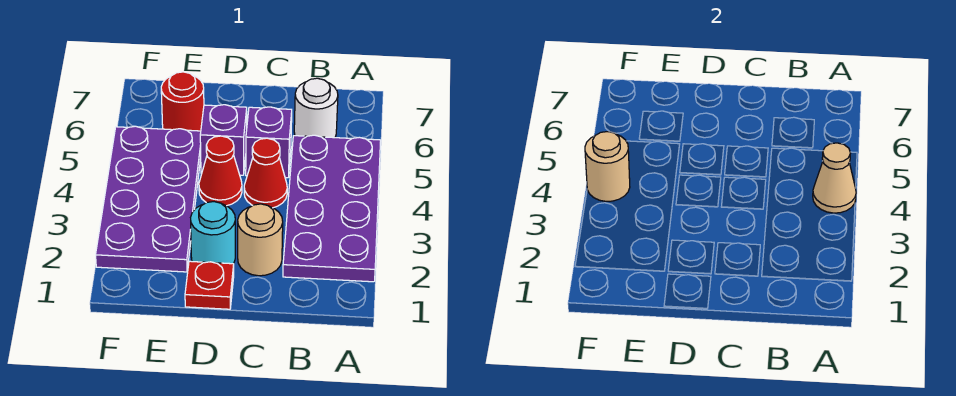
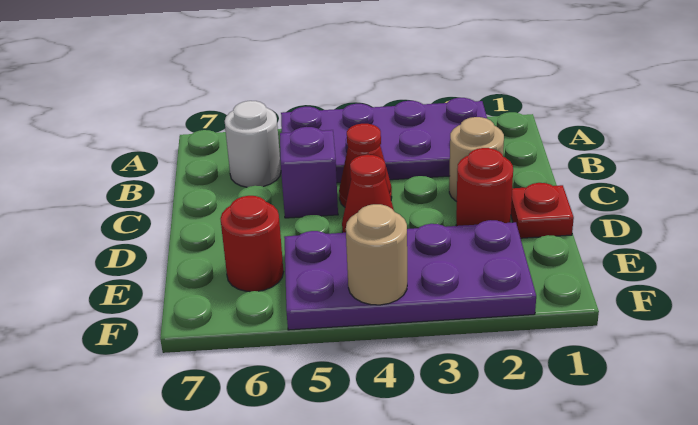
tan 1x1 cone [813,143,856,213] -> none
cyan 1x1 round brick [191,202,235,264] -> red 1x1 round brick [456,148,513,226]
purple 1x1 brick [200,105,247,175] -> none

